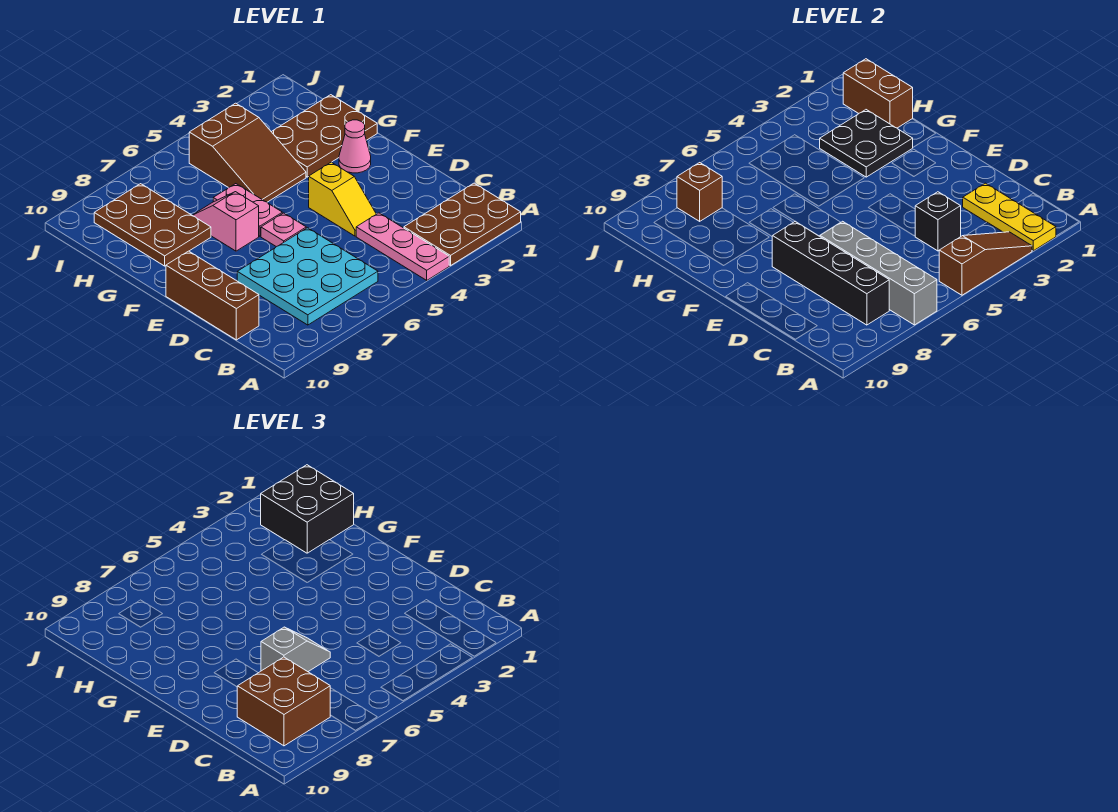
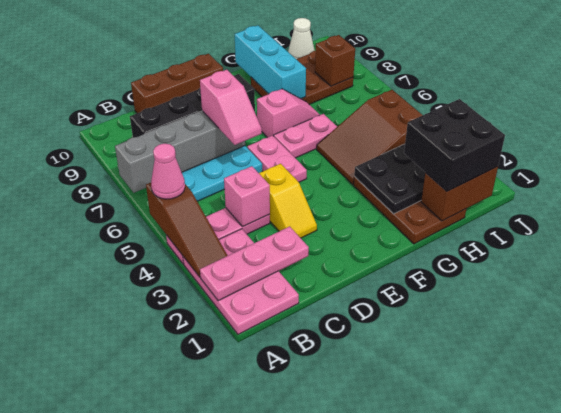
brown 2x3 plate [404,183,521,266] -> pink 2x3 plate [183,229,299,334]
yellow 1x3 plate [963,183,1056,251] -> pink 1x3 plate [200,226,309,301]
brown 2x2 brick [237,657,330,746] -> none
black 1x1 brick [915,192,961,251] -> pink 1x1 brick [224,166,270,227]
yellow 1x2 slope [309,162,376,236] -> yellow 1x2 slope turned to [259,164,317,238]
grey 1x2 slope [261,627,330,672] -> pink 1x2 slope [200,70,262,145]
pink 1x1 plate [261,213,306,247] -> pink 1x2 plate [247,136,307,182]
pink 1x1 cone [339,120,371,173] -> pink 1x1 cone moved to [151,143,185,199]
none -> cyan 1x3 brick [235,25,306,99]
none -> white 1x1 cone [288,18,315,59]

